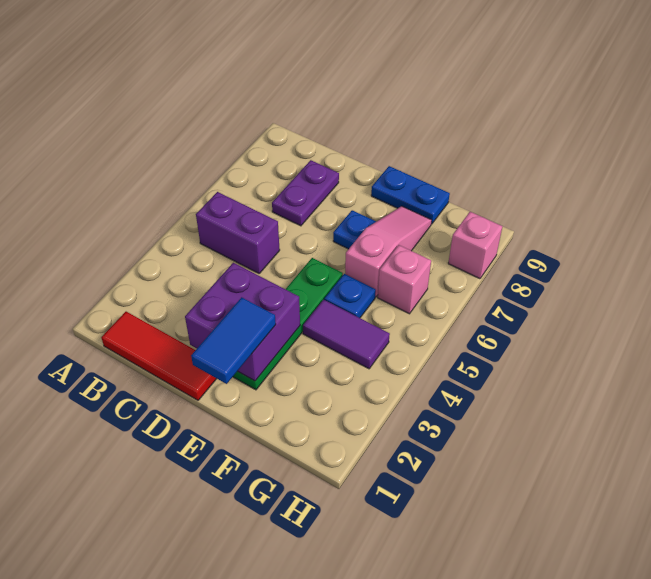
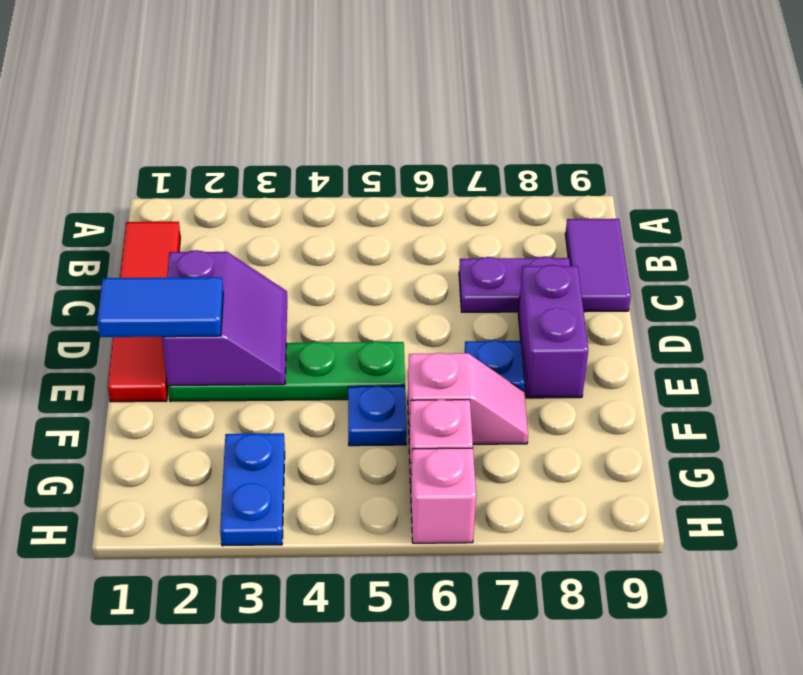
red 1x3 tile [101,312,217,400] -> red 1x4 tile [108,222,180,402]
purple 1x2 brick [196,192,280,273] -> purple 1x2 brick moved to [518,265,588,398]
purple 2x2 brick [185,263,300,381] -> purple 2x2 slope [162,250,287,386]
blue 1x2 plate [371,166,450,224] -> blue 1x2 plate moved to [220,433,285,546]
purple 1x2 tile [303,300,390,369] -> purple 1x2 tile moved to [565,219,631,312]
pink 1x3 slope [345,206,432,297] -> pink 1x2 slope [408,353,528,444]
pink 1x1 brick [448,212,502,279] -> pink 1x1 brick moved to [411,448,476,543]

